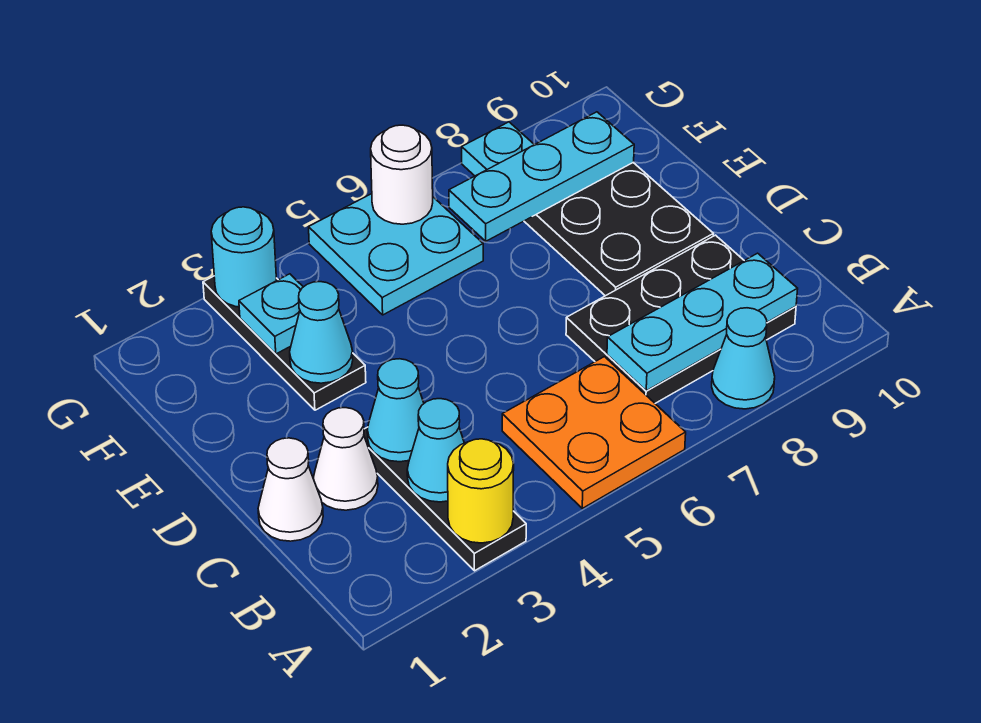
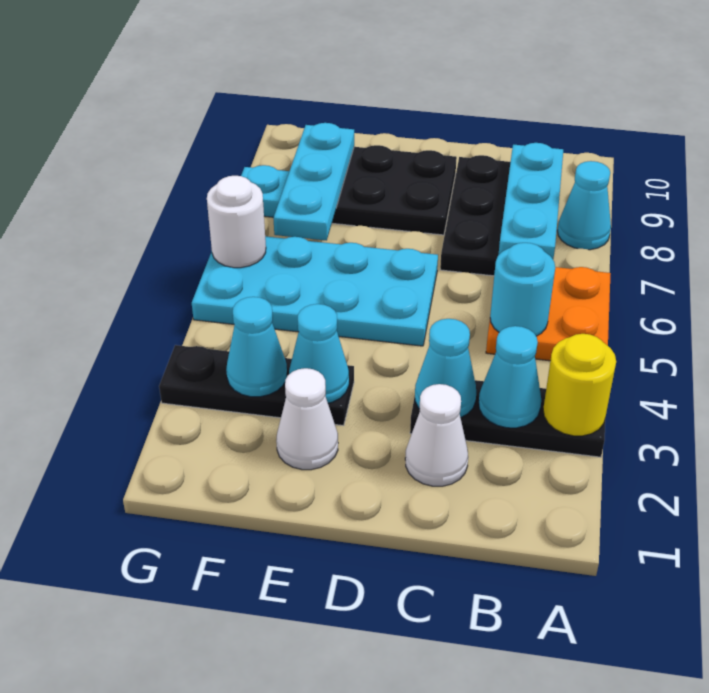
white 1x1 cone [258,438,323,541] -> white 1x1 cone moved to [276,368,338,470]
cyan 1x1 plate [239,274,303,354] -> cyan 1x1 cone [226,297,287,397]
cyan 2x2 plate [309,194,483,315] -> cyan 2x4 plate [192,236,438,346]
cyan 1x1 round brick [211,207,277,307] -> cyan 1x1 round brick moved to [490,243,555,336]

